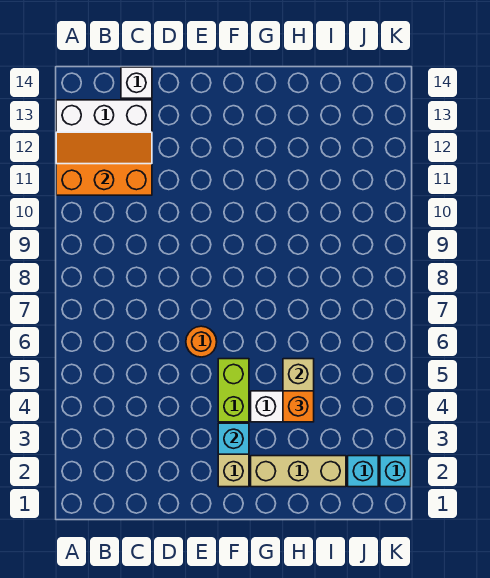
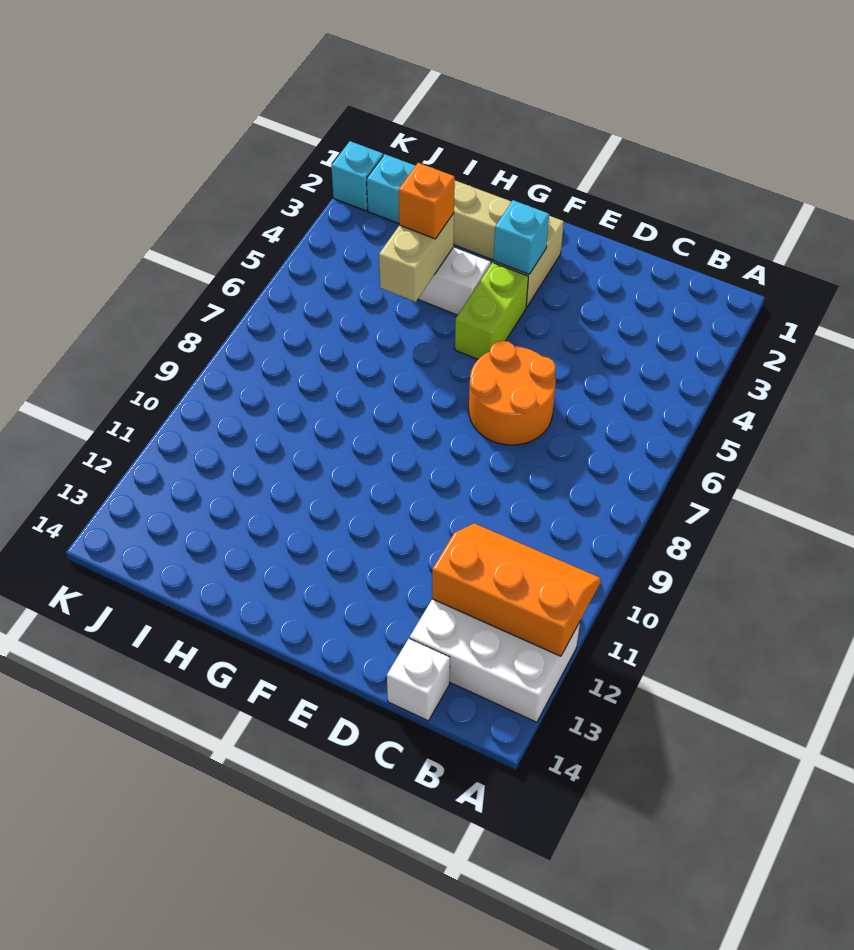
orange 2x3 slope [56,132,152,195] -> orange 2x3 slope turned to [432,523,601,656]
orange 1x1 round brick [186,326,217,357] -> orange 2x2 round brick [469,341,556,445]

